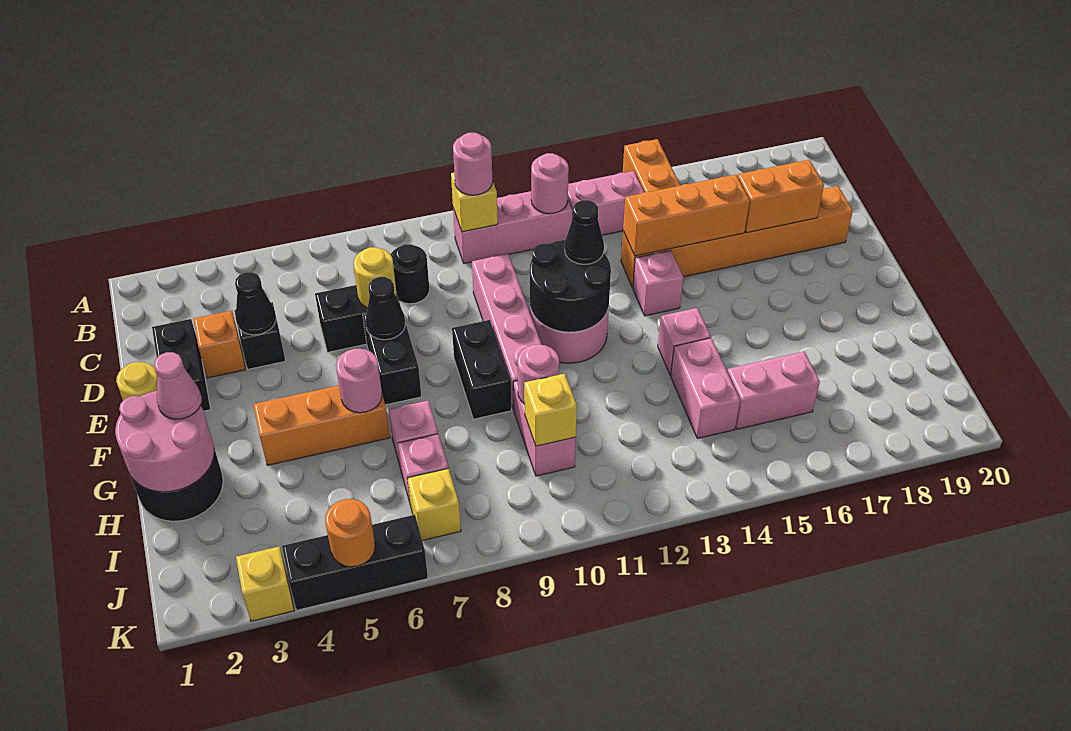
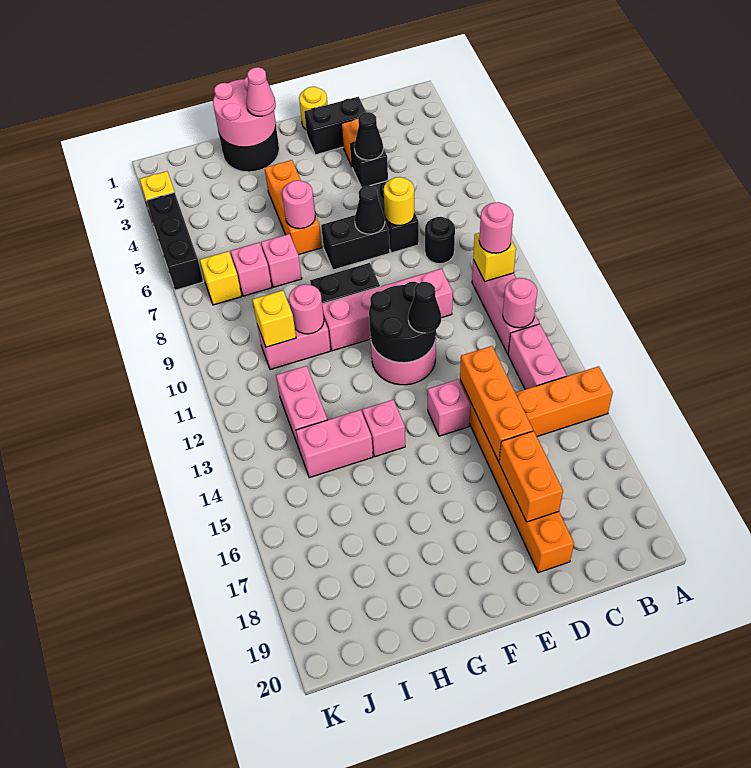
pink 1x2 brick [727,352,820,429] -> pink 1x2 brick moved to [276,366,327,448]
orange 1x1 round brick [325,499,375,567] -> none

